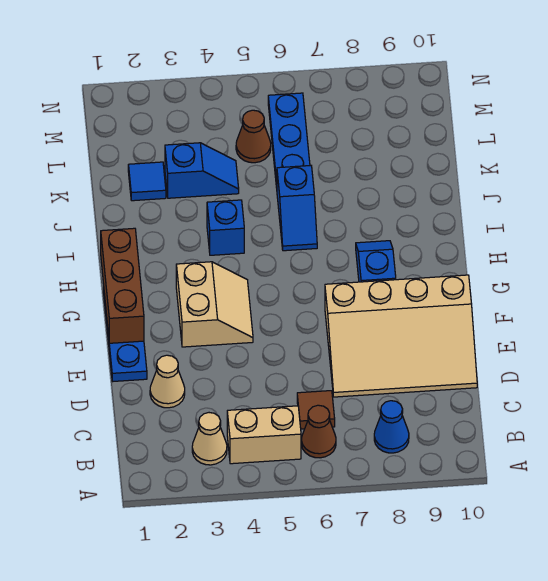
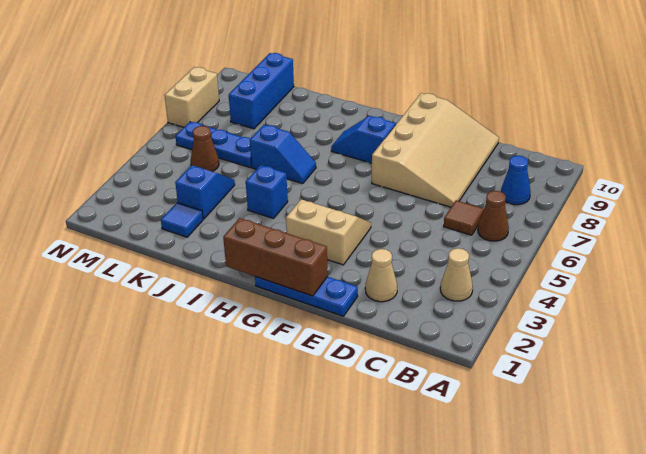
tan 1x2 brick [227,406,301,464] -> tan 1x2 brick moved to [165,67,219,127]
none -> blue 1x3 brick [229,53,294,129]

